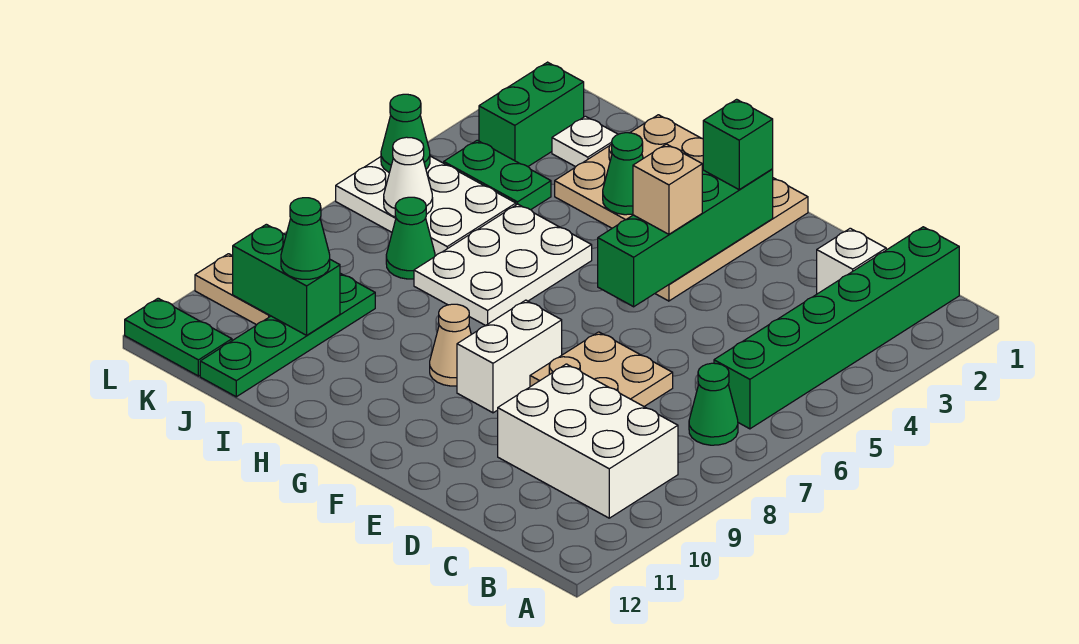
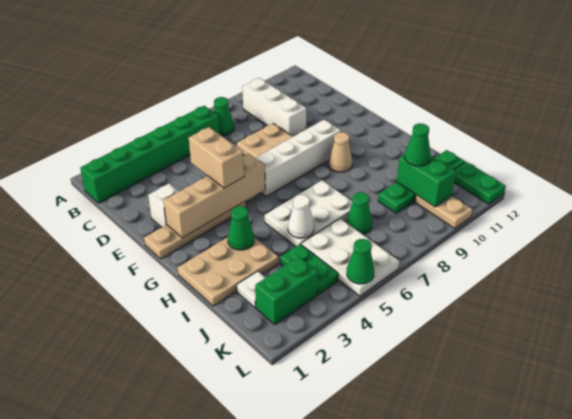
white 2x3 brick [498,364,678,518] -> white 1x3 brick [242,78,306,137]
white 1x1 brick [817,228,886,294] -> white 1x1 brick moved to [148,184,179,227]
green 1x4 brick [598,169,773,307] -> tan 1x4 brick [164,154,265,238]
green 1x1 brick [703,99,773,189] -> none
tan 1x1 brick [633,144,702,234] -> tan 1x2 brick [189,127,244,188]
white 1x2 brick [457,300,562,413] -> white 1x4 brick [255,120,341,196]
white 1x1 cone [384,137,433,217] -> white 1x1 cone moved to [288,195,314,238]

